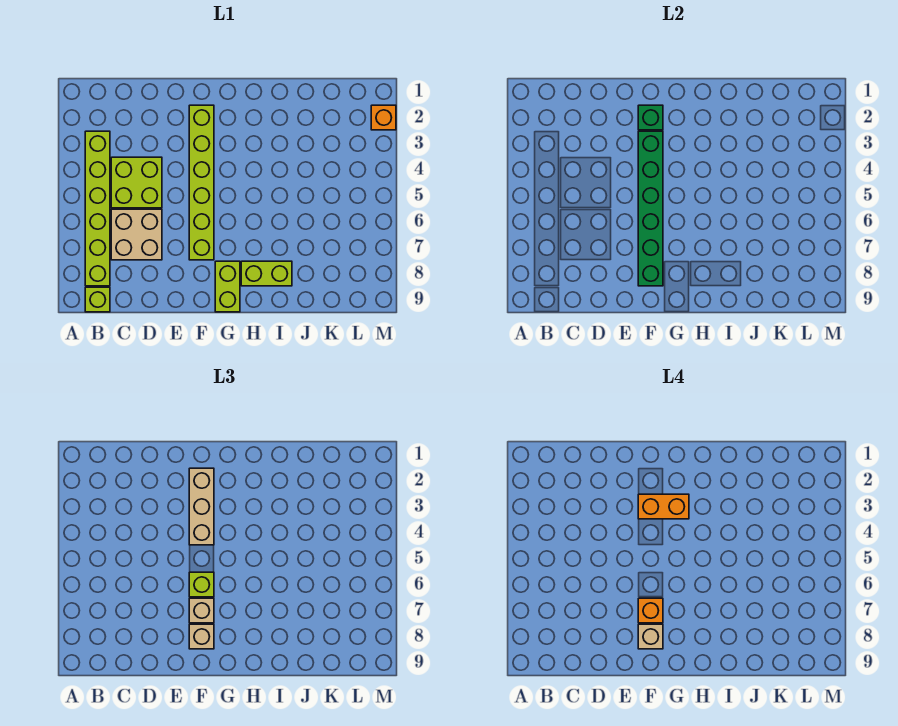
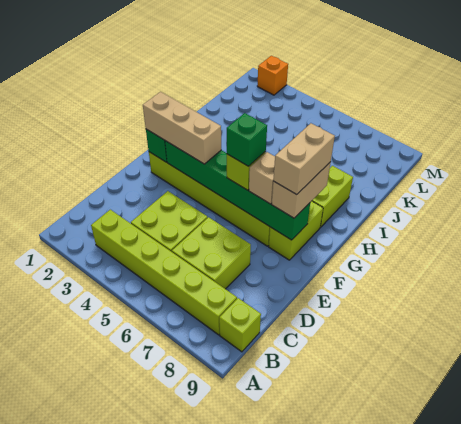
tan 2x2 brick [111,209,162,260] -> lime 2x2 brick [172,217,251,289]
orange 1x2 brick [638,494,689,519] -> none
none -> green 1x1 brick [227,113,267,166]
orange 1x1 brick [638,598,663,623] -> none
tan 1x1 brick [189,624,214,649] -> tan 1x2 brick [272,162,331,218]
tan 1x1 brick [638,624,663,649] -> tan 1x2 brick [273,123,335,195]
lime 1x2 brick [215,261,240,312] -> lime 1x2 brick turned to [269,201,323,260]

